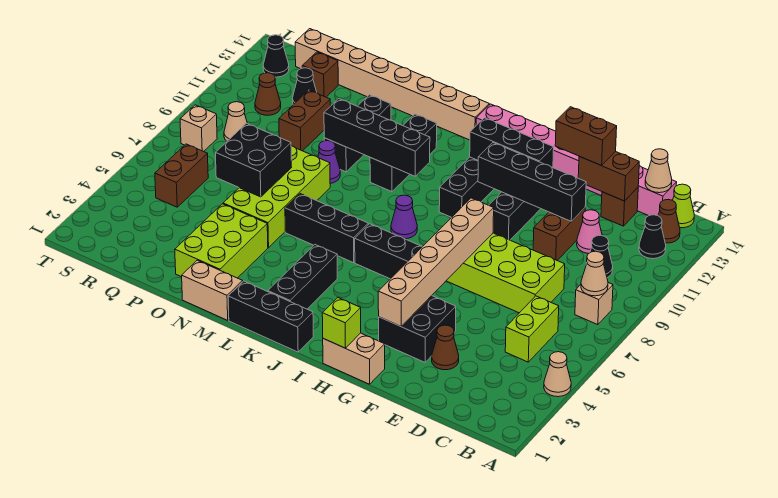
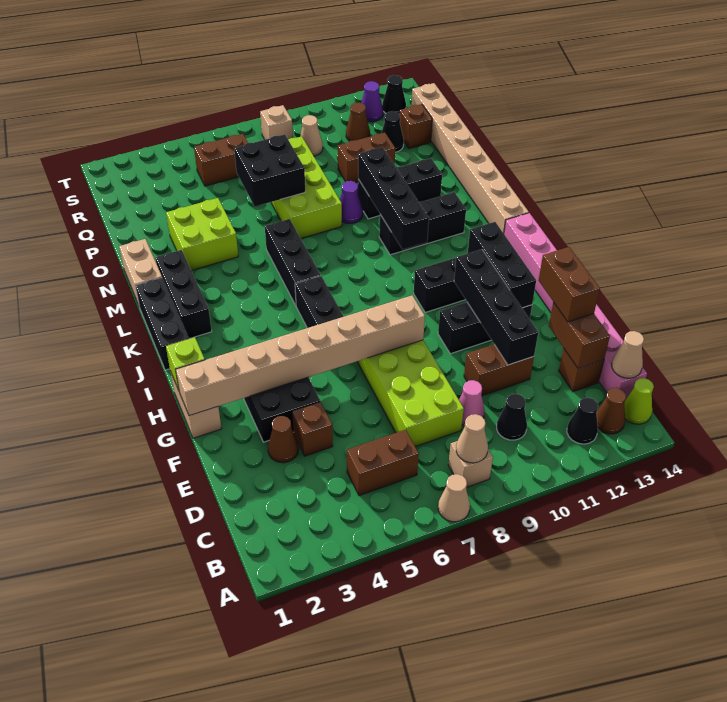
tan 1x1 cone [544,352,571,397] -> tan 1x1 cone moved to [438,474,470,522]
lime 1x2 brick [505,296,559,362] -> brown 1x2 brick [347,430,419,496]
pink 1x1 cone [577,210,602,253] -> pink 1x1 cone moved to [459,380,485,425]
none -> brown 1x1 brick [292,402,333,456]
tan 1x6 brick [378,198,494,326] -> tan 1x8 brick [176,295,425,416]
purple 1x1 cone [391,195,417,239] -> purple 1x1 cone moved to [361,81,383,122]
black 1x3 brick [268,245,337,309] -> black 1x3 brick turned to [155,250,212,339]
lime 2x3 brick [175,204,268,278] -> lime 2x2 brick [166,198,238,271]
lime 2x4 brick [223,146,330,248] -> lime 2x4 brick turned to [271,136,342,238]

